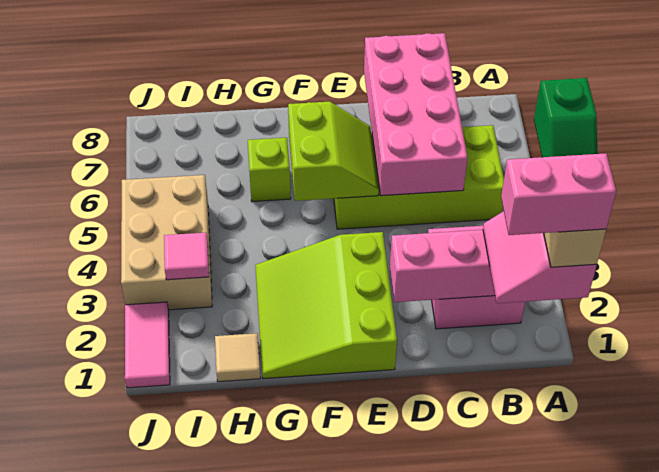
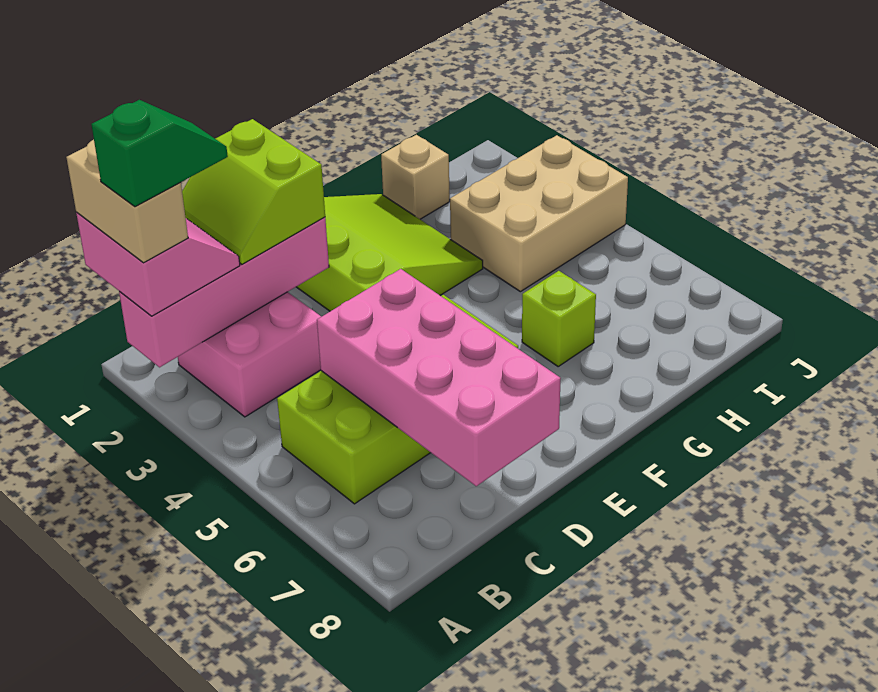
pink 1x2 brick [501,153,616,235] -> none
green 1x2 slope [534,78,598,157] -> green 1x2 slope turned to [91,100,228,207]
lime 2x2 slope [288,102,379,201] -> lime 2x2 slope moved to [182,119,325,264]
tan 1x1 tile [215,333,260,382] -> tan 1x1 brick [381,135,450,219]
tan 2x3 brick [121,175,212,310] -> tan 2x3 brick turned to [450,135,628,292]
pink 1x1 tile [164,233,209,280] -> none
pink 1x2 tile [125,302,170,388] -> none

